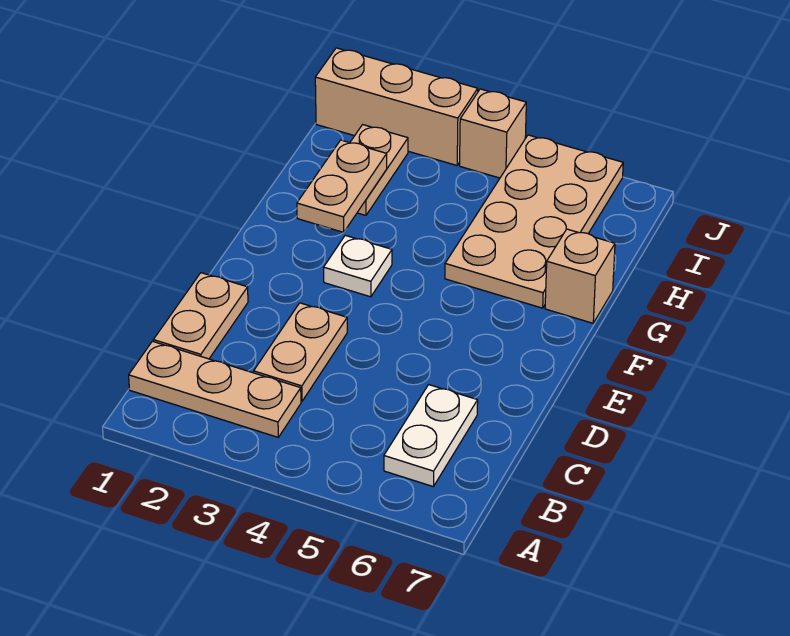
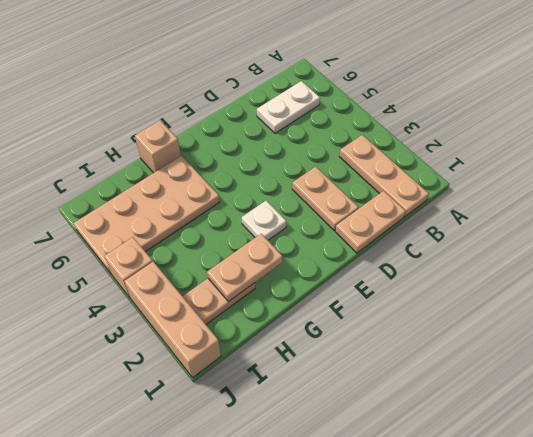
tan 1x2 plate [254,303,347,401] -> tan 1x2 plate turned to [292,167,359,230]

